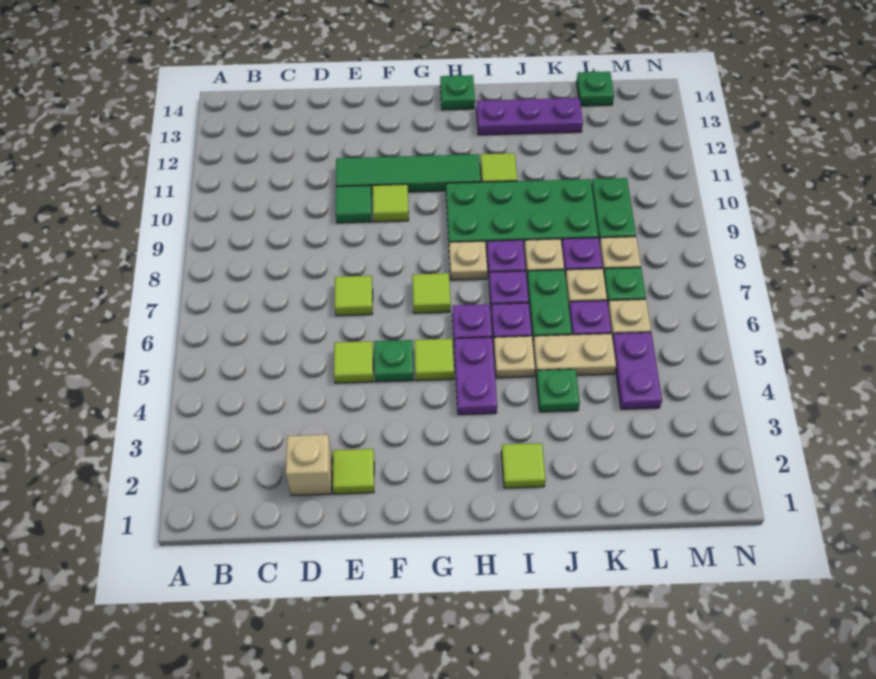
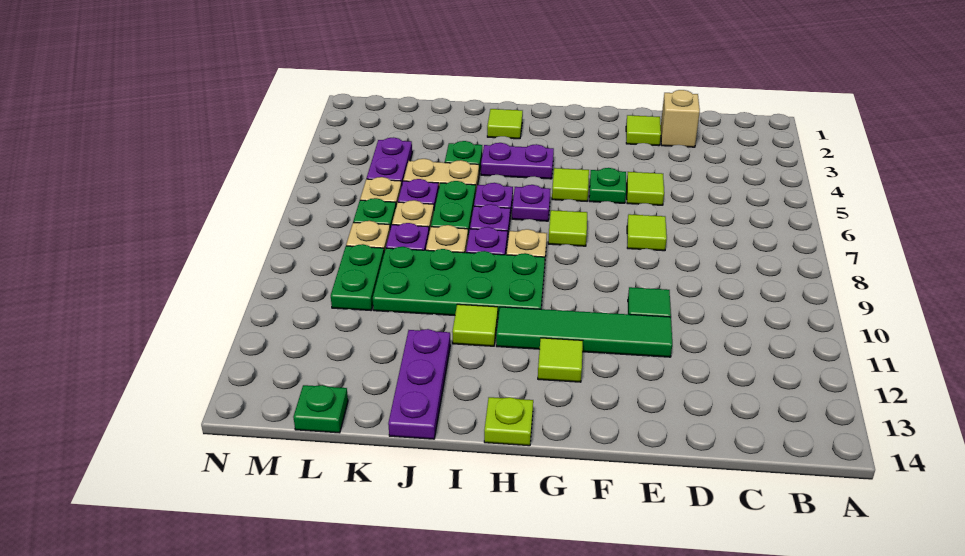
lime 1x1 tile [373,184,409,222] -> lime 1x1 tile moved to [538,338,583,382]
purple 1x2 plate [454,337,497,415] -> purple 1x2 plate turned to [481,143,554,179]
green 1x1 plate [440,75,475,110] -> lime 1x1 plate [484,397,533,446]
tan 1x1 plate [493,336,535,378] -> none
purple 1x3 plate [476,98,583,135] -> purple 1x3 plate turned to [388,329,450,439]

